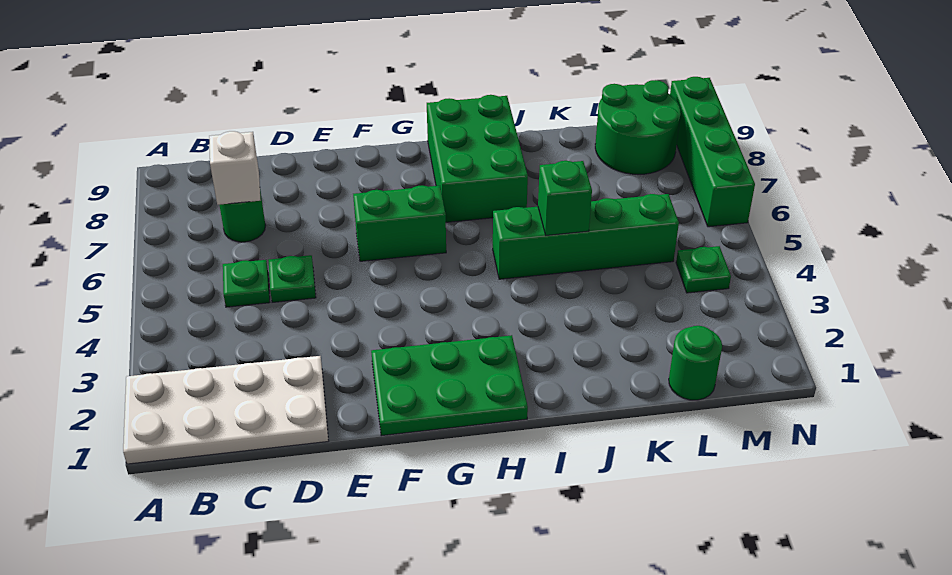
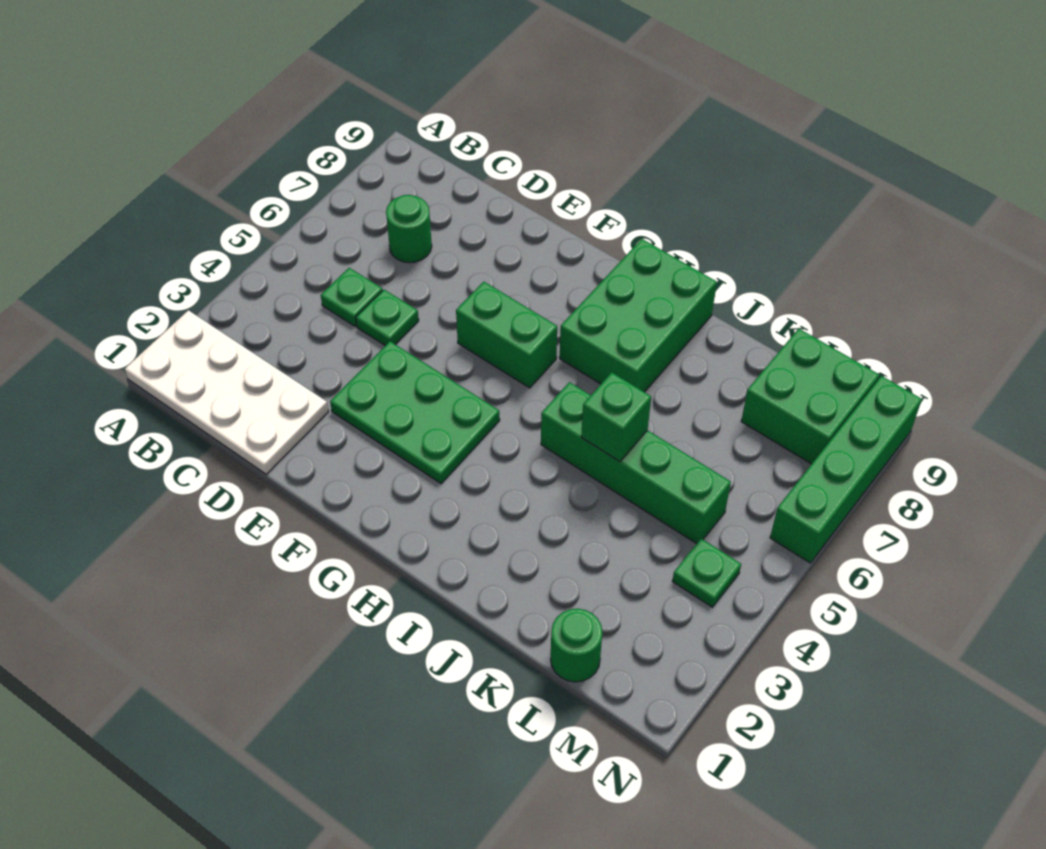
white 1x1 brick [209,131,260,205] -> none
green 2x3 plate [371,335,528,436] -> green 2x3 plate moved to [330,341,500,484]
green 2x2 round brick [595,80,681,174] -> green 2x2 brick [741,329,879,464]

